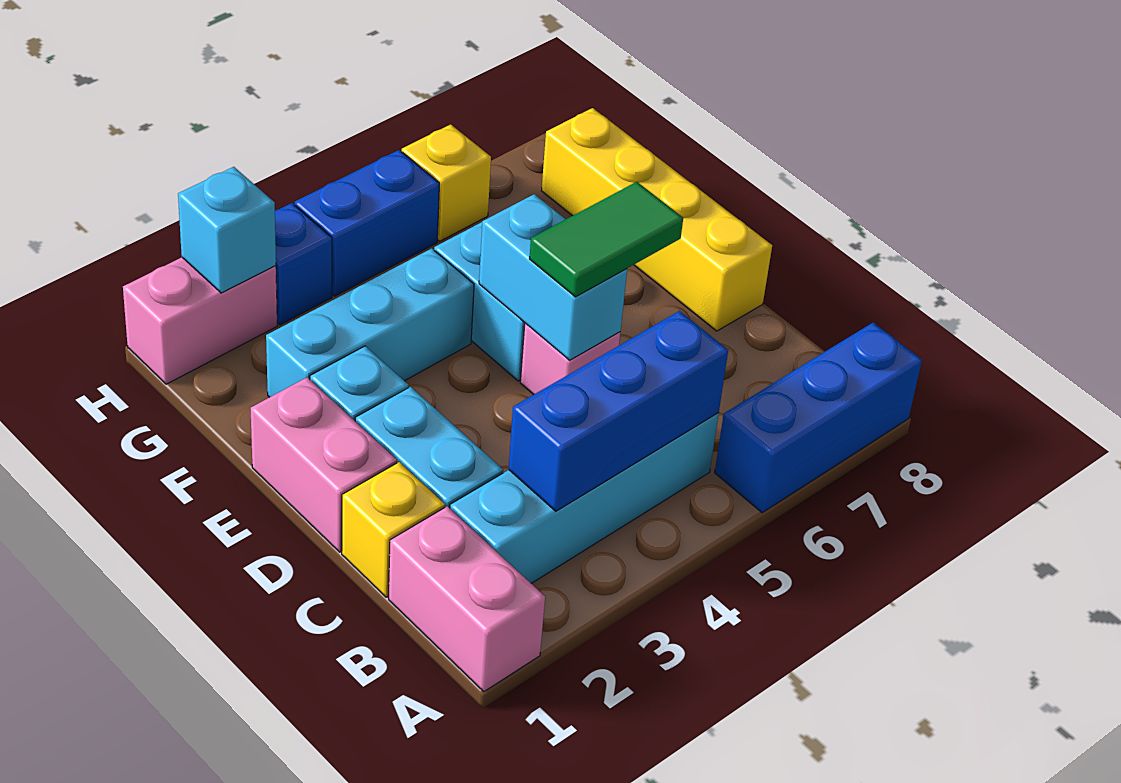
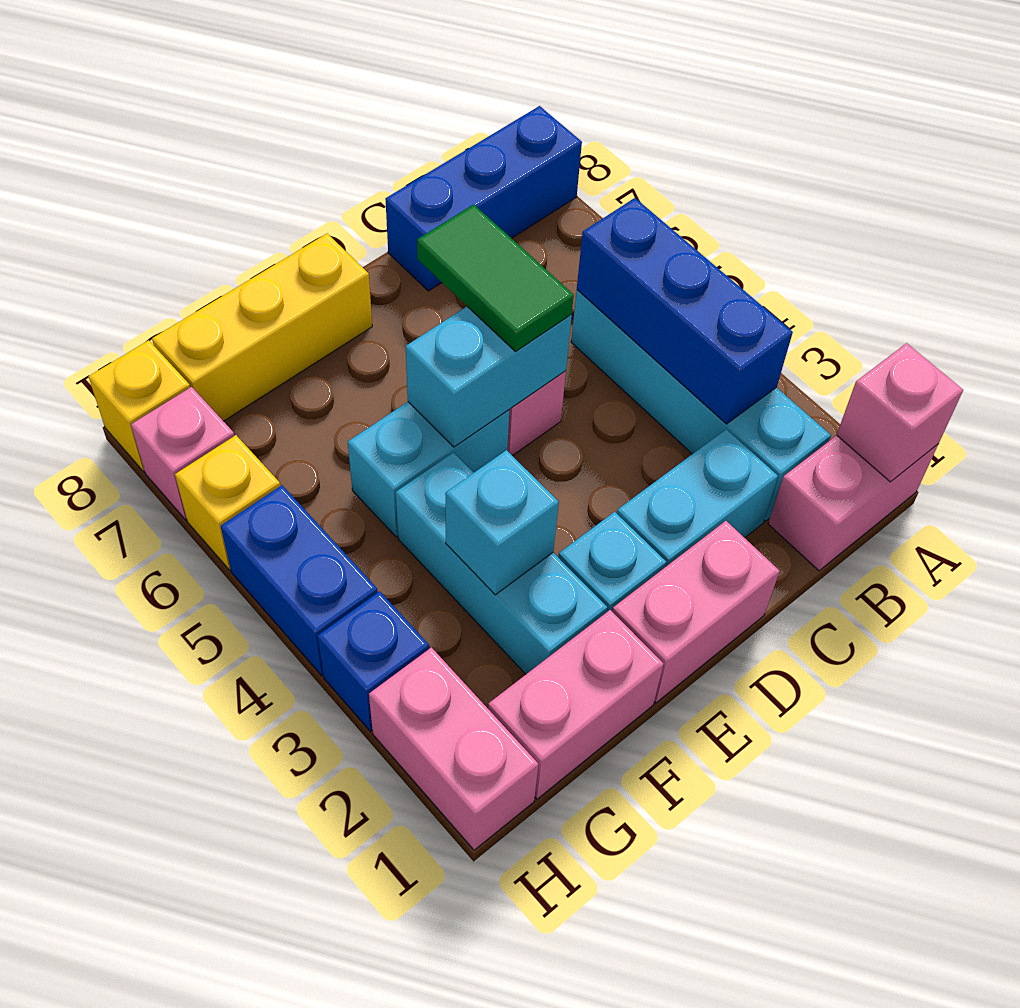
none -> pink 1x1 brick [837,343,963,482]
blue 1x3 brick [715,322,922,513] -> blue 1x3 brick turned to [385,106,582,291]
yellow 1x1 brick [342,462,445,597] -> yellow 1x1 brick moved to [88,340,190,471]
yellow 1x4 brick [542,108,772,331] -> yellow 1x3 brick [152,234,372,421]
none -> pink 1x2 brick [488,610,664,799]
cyan 1x1 brick [178,167,276,293] -> cyan 1x1 brick moved to [445,450,559,595]
none -> pink 1x1 brick [131,387,234,520]

